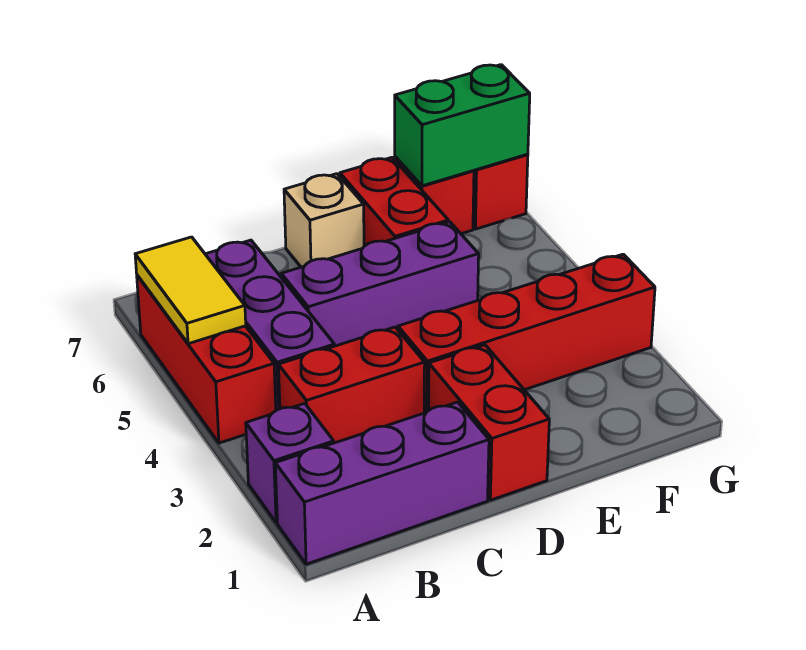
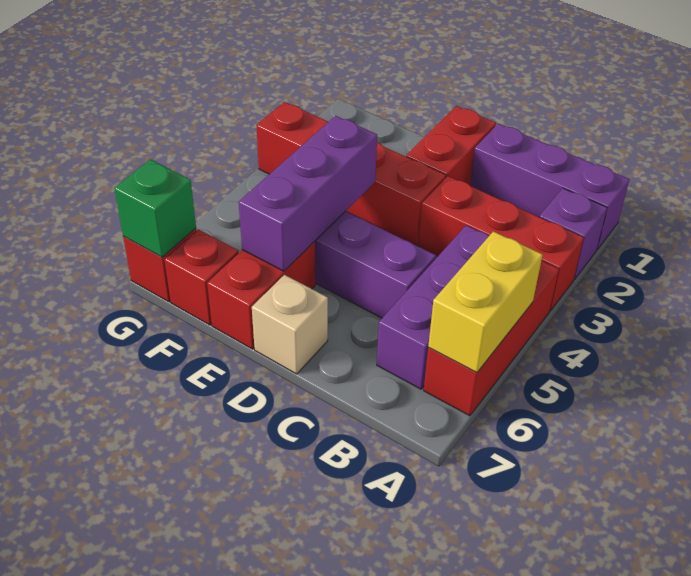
yellow 1x2 tile [135,237,246,344] -> yellow 1x2 brick [428,231,543,373]
red 1x2 brick [279,327,425,443] -> red 1x3 brick [418,176,584,311]
none -> purple 1x3 brick [239,116,377,271]
green 1x2 brick [395,65,530,186] -> green 1x1 brick [114,159,196,257]

